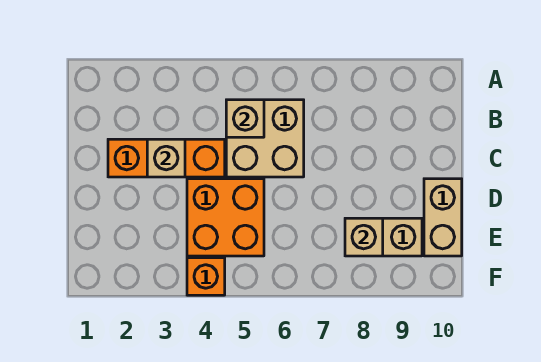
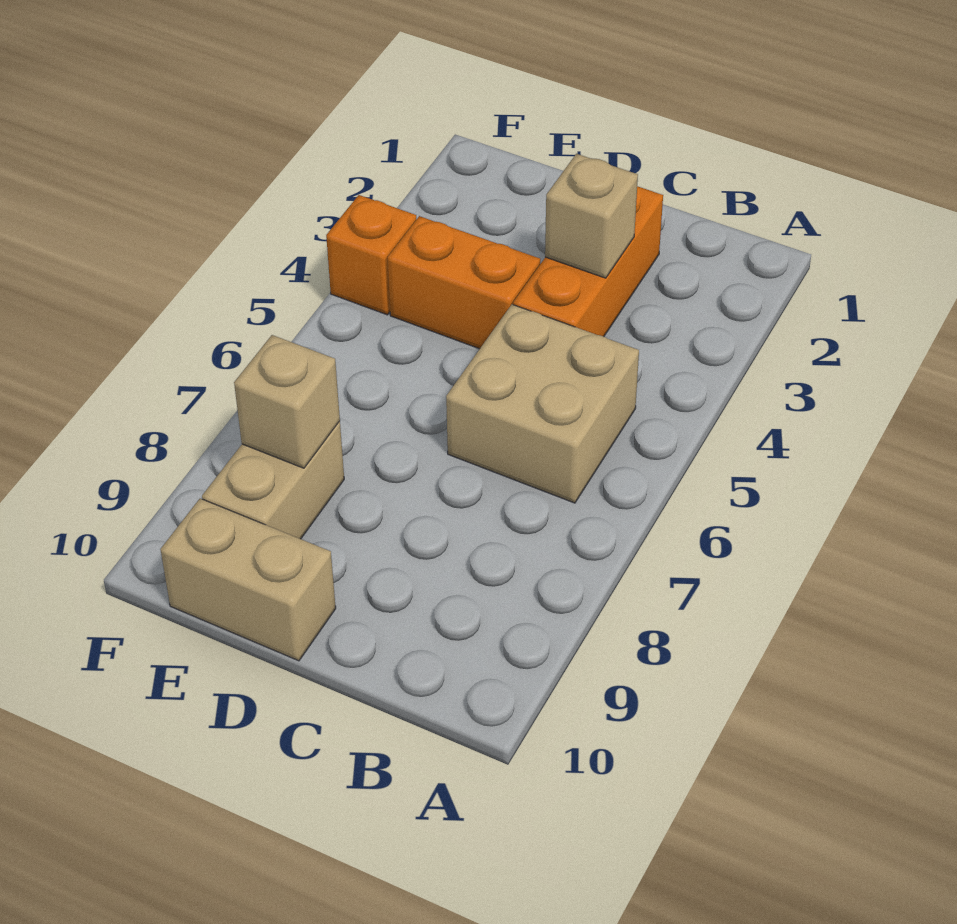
tan 1x1 brick [226,100,264,137] -> none
orange 2x2 brick [187,179,264,256] -> orange 1x2 brick [387,216,540,349]

